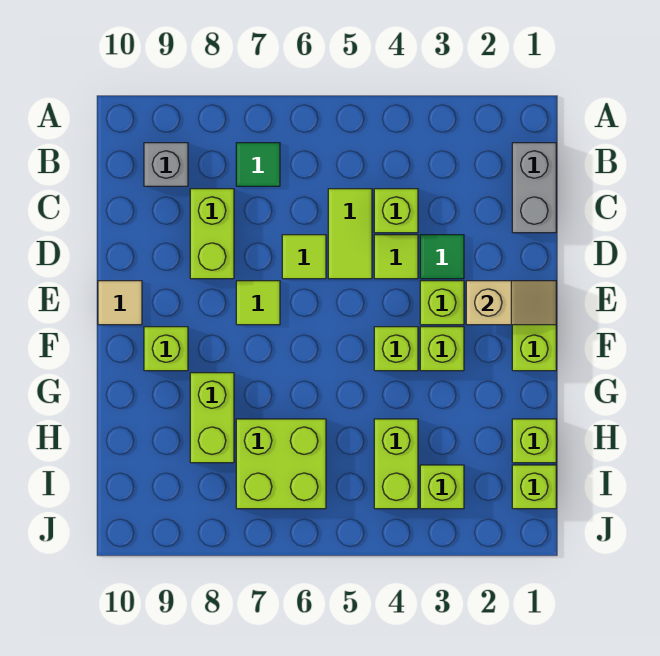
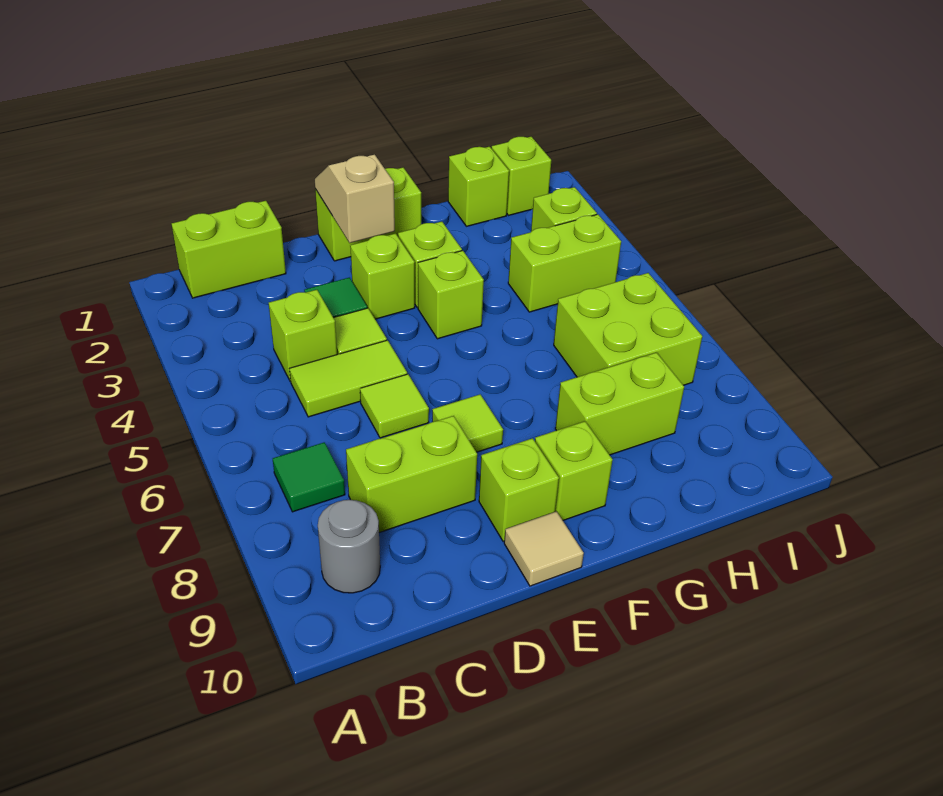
grey 1x2 brick [512,143,556,233] -> lime 1x2 brick [171,201,286,298]
grey 1x1 brick [144,143,188,186] -> grey 1x1 round brick [318,500,380,593]
none -> lime 1x1 brick [479,438,559,541]

